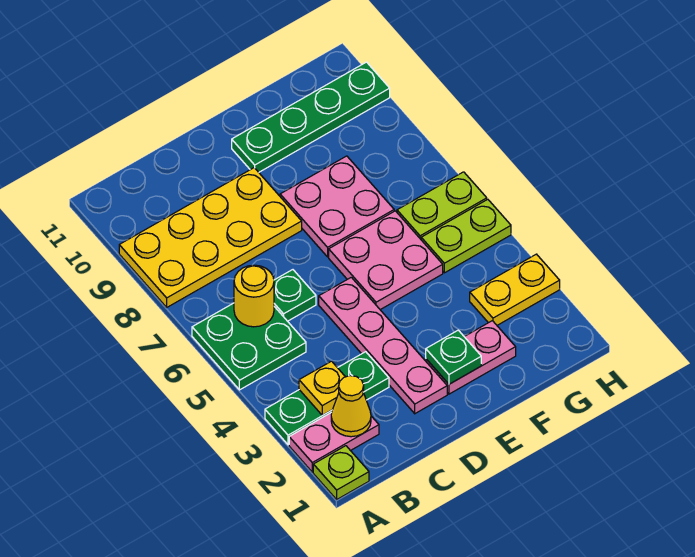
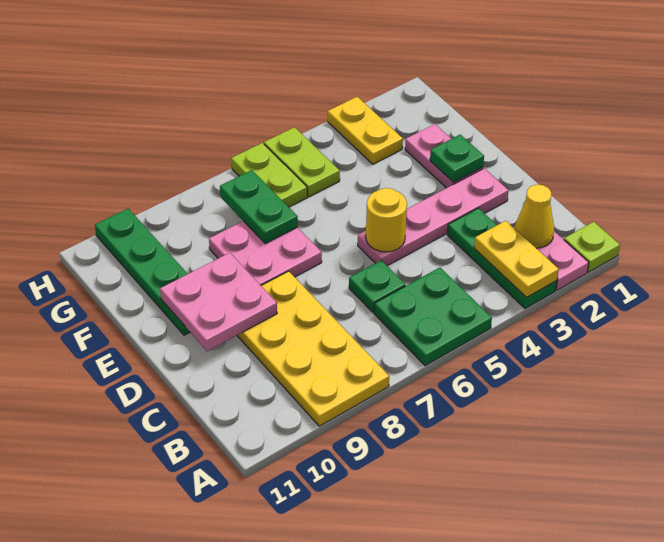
yellow 1x1 plate [299,361,345,415] -> yellow 1x2 plate [474,221,559,298]
yellow 1x1 round brick [234,265,274,327] -> yellow 1x1 round brick moved to [366,188,407,252]
pink 2x2 plate [329,211,443,310] -> pink 2x2 plate moved to [160,253,277,351]
none -> green 1x2 plate [220,170,298,244]

